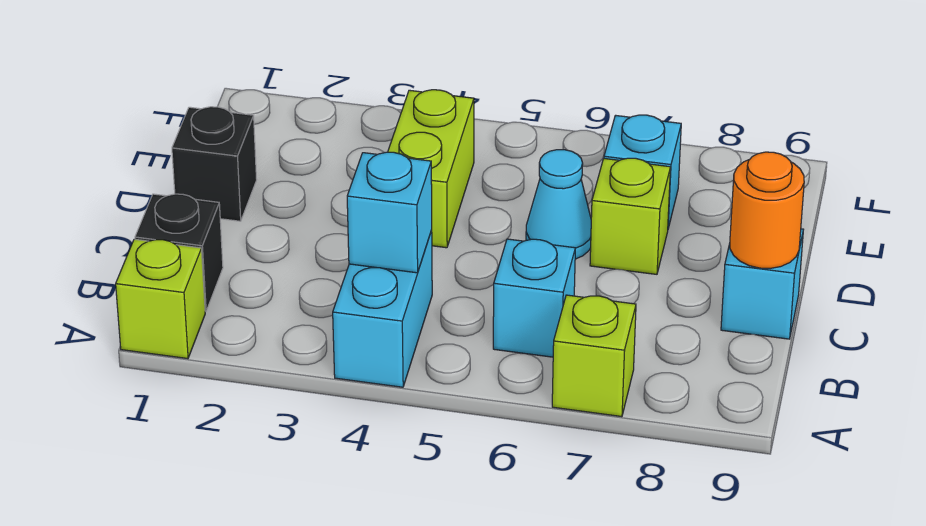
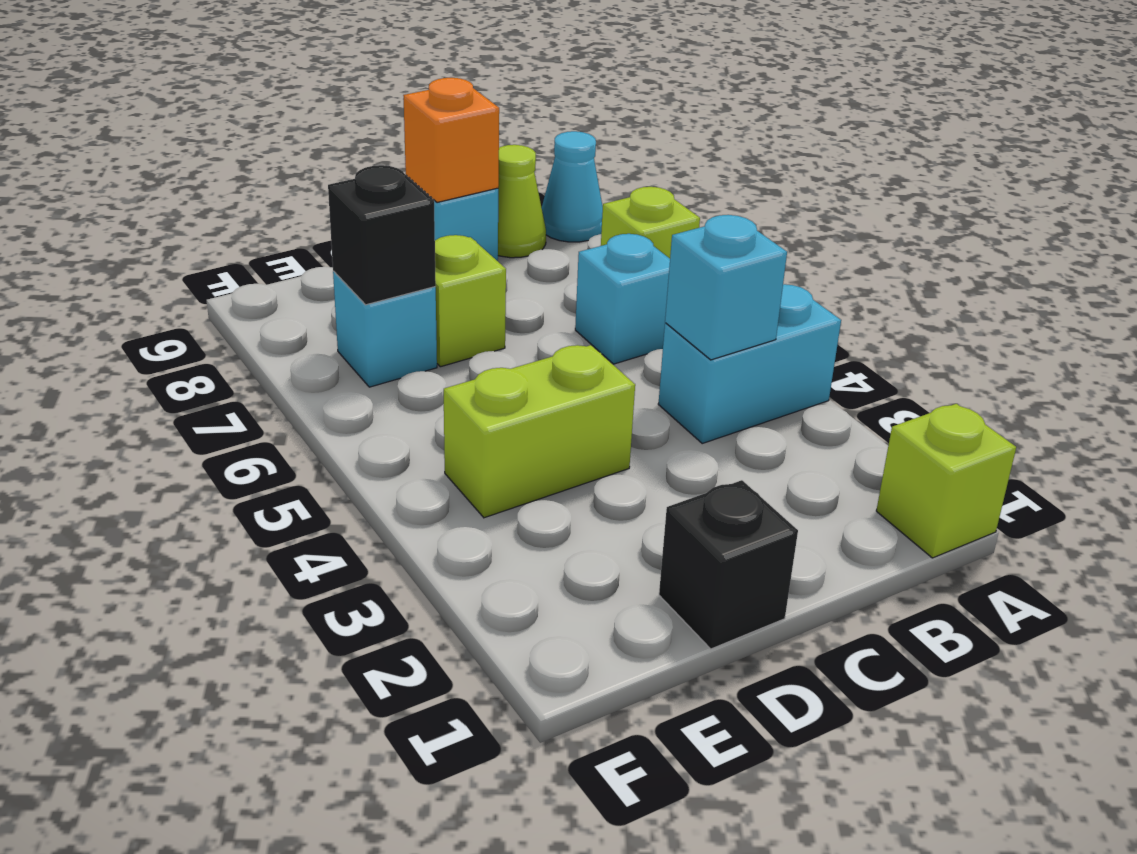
black 1x1 brick [135,194,223,311] -> black 1x1 brick moved to [328,165,436,305]
none -> lime 1x1 cone [498,145,546,258]
orange 1x1 round brick [730,152,804,268] -> orange 1x1 brick [403,78,499,202]
cyan 1x1 cone [526,150,591,259] -> cyan 1x1 cone moved to [542,131,603,242]

